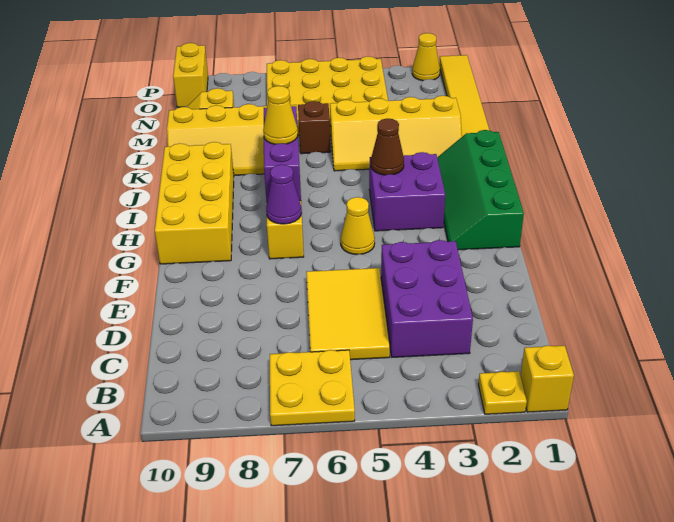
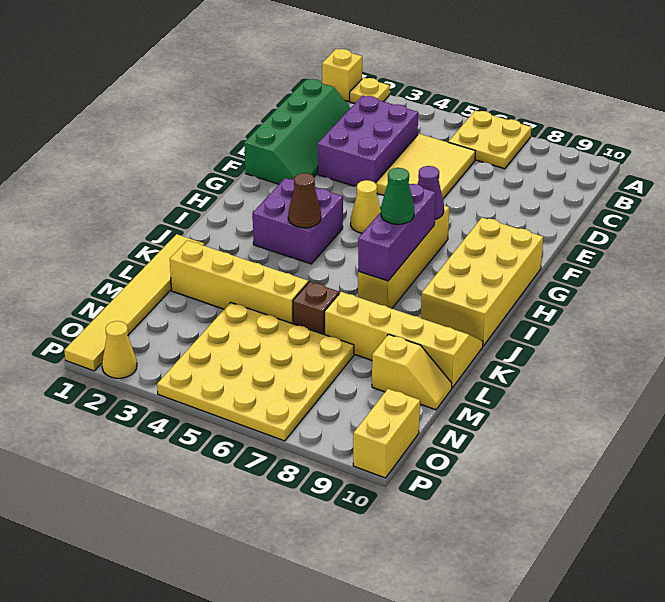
green 2x4 slope [437,130,524,250] -> green 2x4 slope moved to [244,79,350,184]
yellow 1x1 cone [263,86,298,144] -> green 1x1 cone [381,168,414,224]

